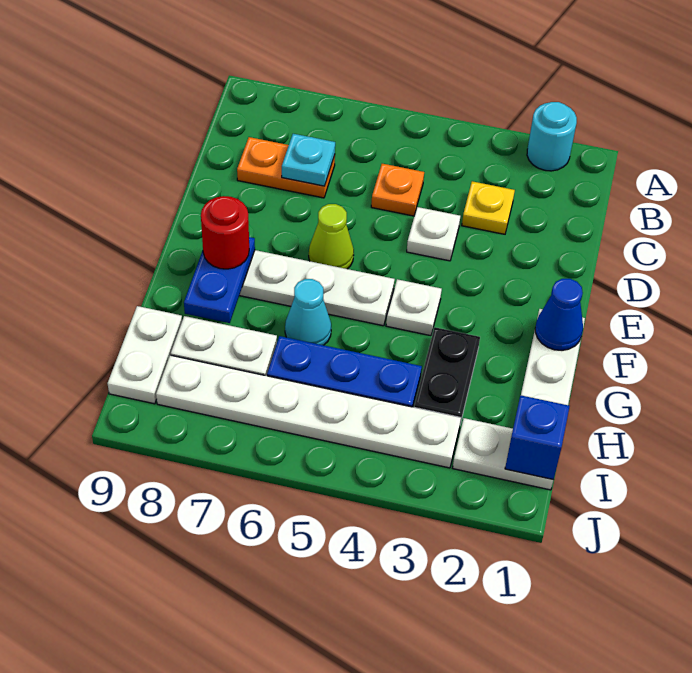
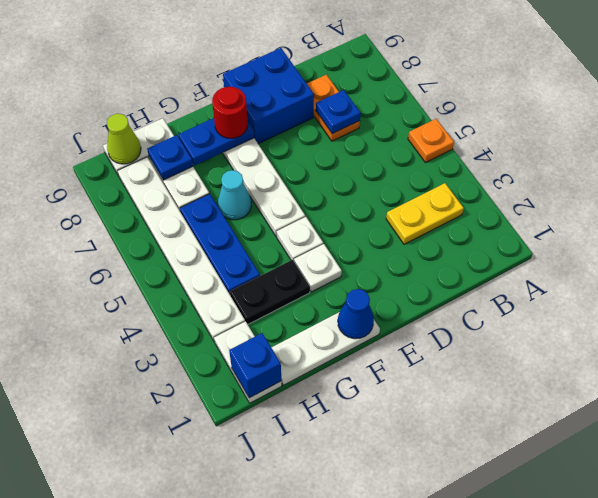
cyan 1x1 round brick [527,102,577,171] -> none
yellow 1x1 plate [462,181,515,234] -> yellow 1x2 plate [386,183,464,244]
orange 1x1 plate [371,164,424,216] -> orange 1x1 plate moved to [408,119,454,163]
cyan 1x1 plate [282,134,335,186] -> blue 1x1 plate [316,90,361,134]
white 1x1 plate [407,207,460,261] -> white 1x1 plate moved to [294,244,342,292]
none -> blue 2x2 brick [223,48,314,144]
lime 1x1 cone [309,204,354,269] -> lime 1x1 cone moved to [107,114,141,164]
none -> blue 1x1 plate [147,135,193,180]

